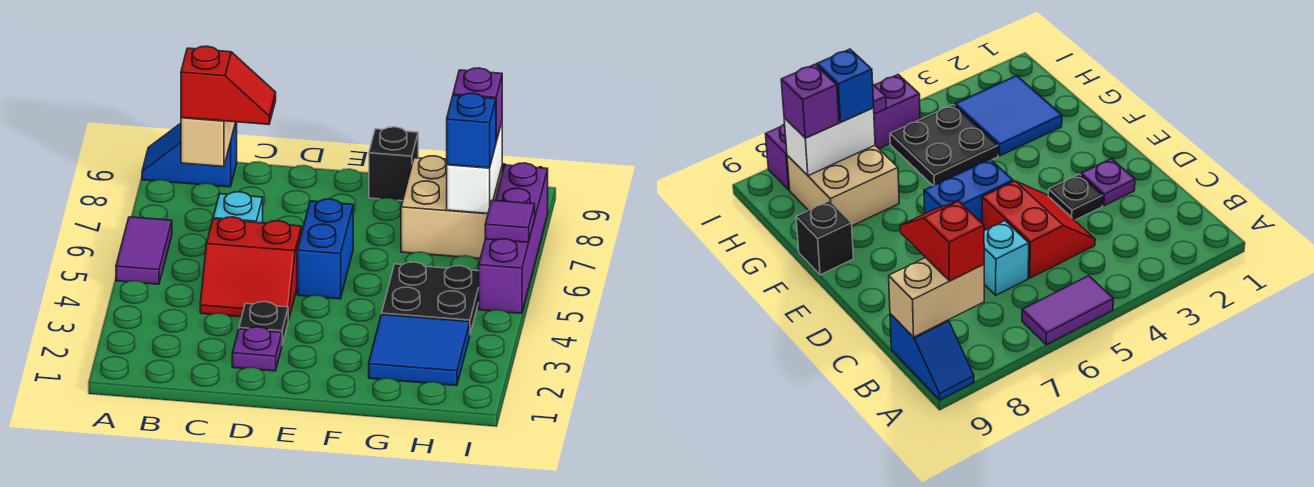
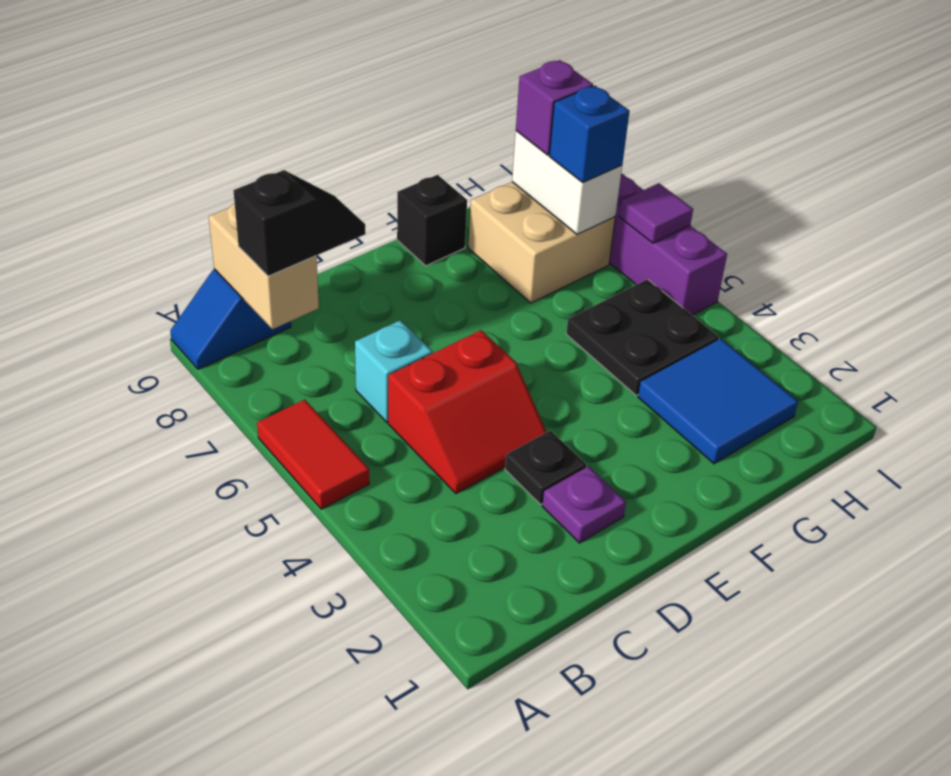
purple 1x2 tile [116,217,172,284] -> red 1x2 tile [257,400,369,509]
red 1x2 slope [181,46,276,124] -> black 1x2 slope [233,170,366,276]
blue 1x2 brick [297,199,353,299] -> none

